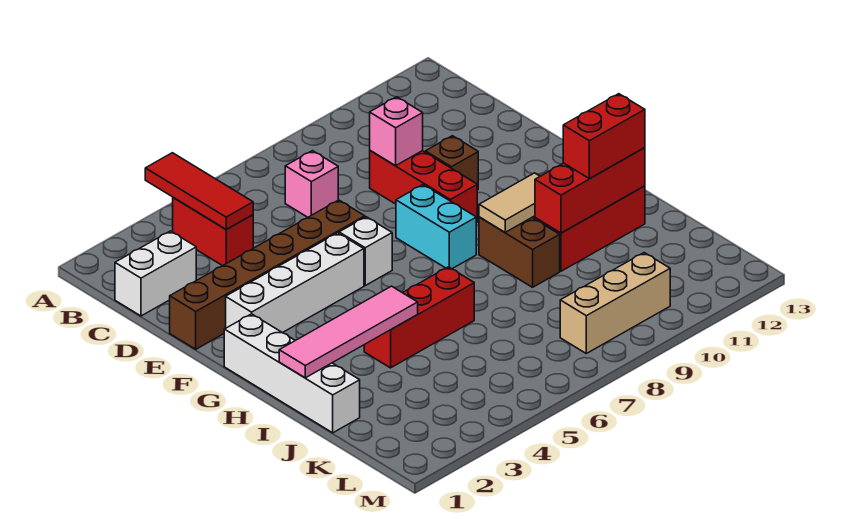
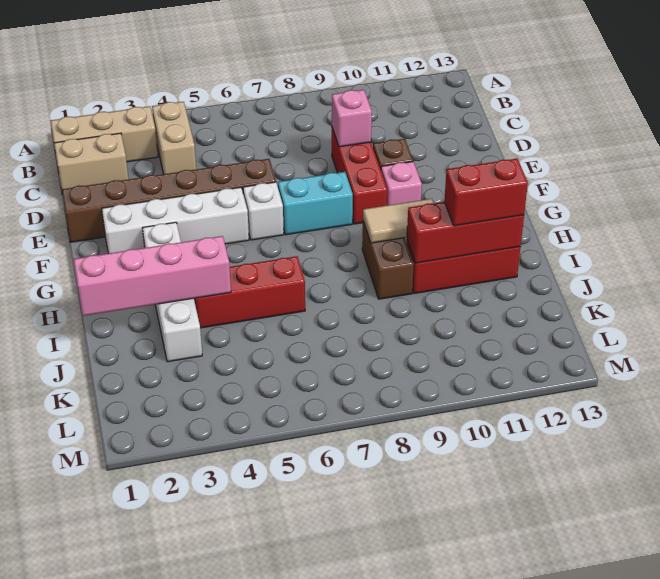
red 1x3 tile [145,153,253,229] -> none
red 1x2 brick [173,197,253,266] -> tan 1x2 brick [152,102,196,174]
white 1x2 brick [115,231,196,316] -> tan 1x2 brick [54,133,128,189]
pink 1x1 brick [285,151,338,217] -> pink 1x1 brick moved to [381,162,422,205]
cyan 1x2 brick [396,185,476,269] -> cyan 1x2 brick turned to [278,172,353,235]
white 1x4 brick [224,314,360,433] -> white 1x4 brick moved to [143,222,202,362]
pink 1x4 tile [279,286,418,378] -> pink 1x4 brick [74,236,231,316]
tan 1x3 brick [560,253,670,353] -> tan 1x3 brick moved to [51,106,158,162]

